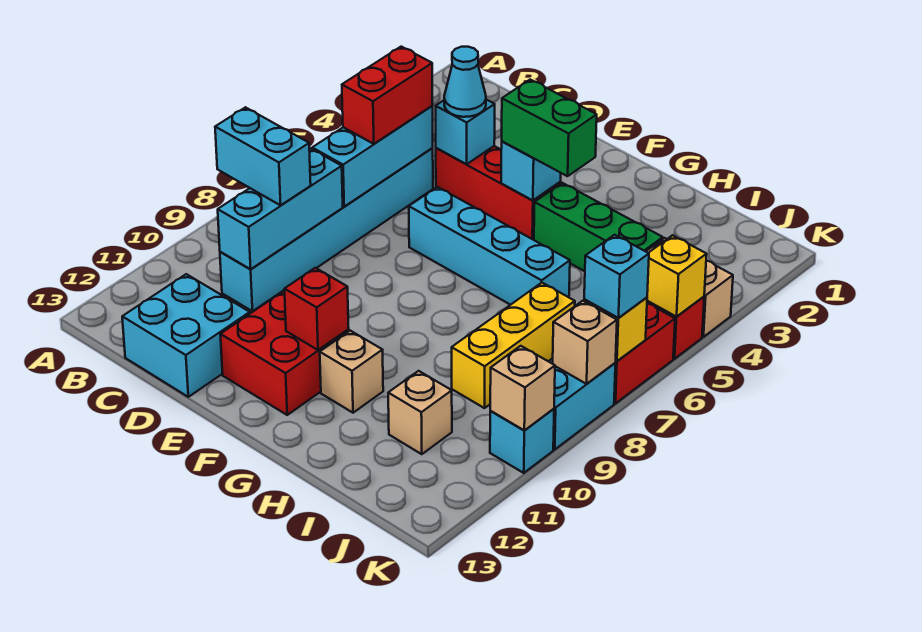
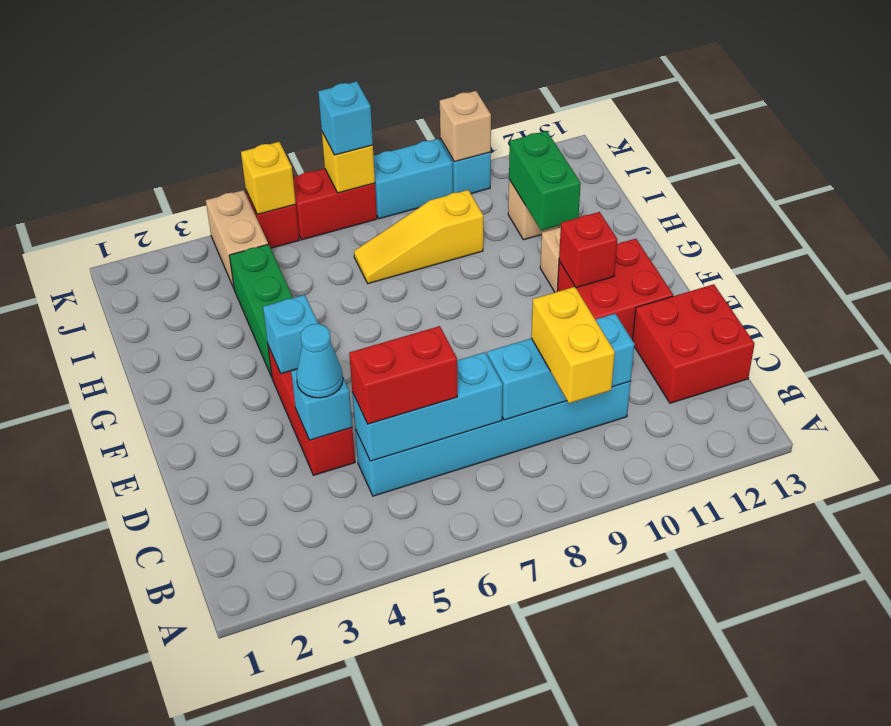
cyan 1x2 brick [215,107,311,205] -> yellow 1x2 brick [531,287,615,403]
cyan 2x2 brick [122,274,250,397] -> red 2x2 brick [632,284,755,403]
cyan 1x4 brick [409,187,570,305] -> none
green 1x2 brick [502,80,597,176] -> green 1x2 brick moved to [509,131,581,231]
yellow 1x3 brick [452,283,575,408] -> yellow 1x3 slope [354,190,483,284]
tan 1x1 brick [553,301,617,384] -> none

